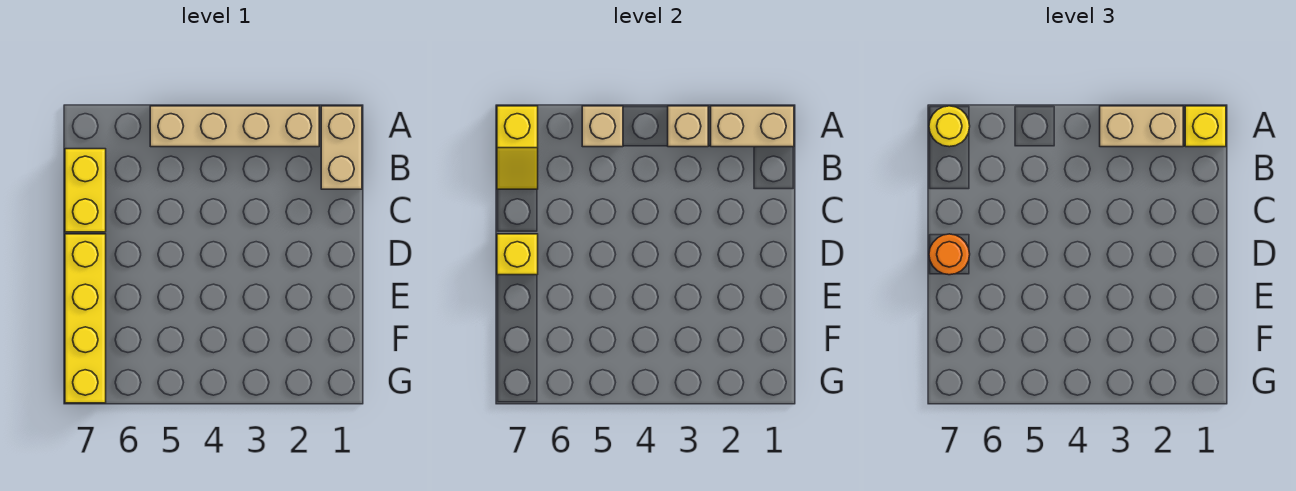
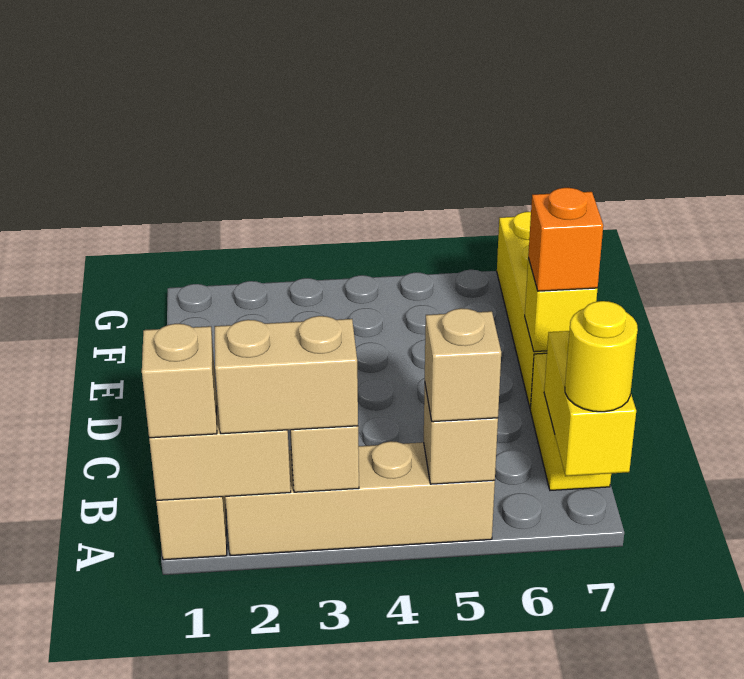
yellow 1x1 brick [1185,106,1226,147] -> tan 1x1 brick [142,324,217,438]
none -> tan 1x1 brick [425,308,501,422]
yellow 1x2 slope [497,106,538,189] -> yellow 1x2 brick [544,331,636,476]
orange 1x1 round brick [929,234,970,275] -> orange 1x1 brick [528,188,603,291]

